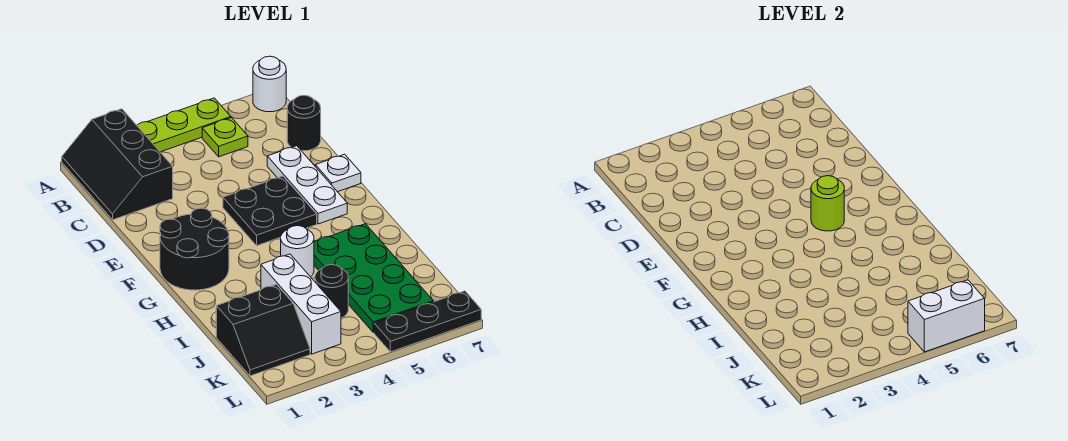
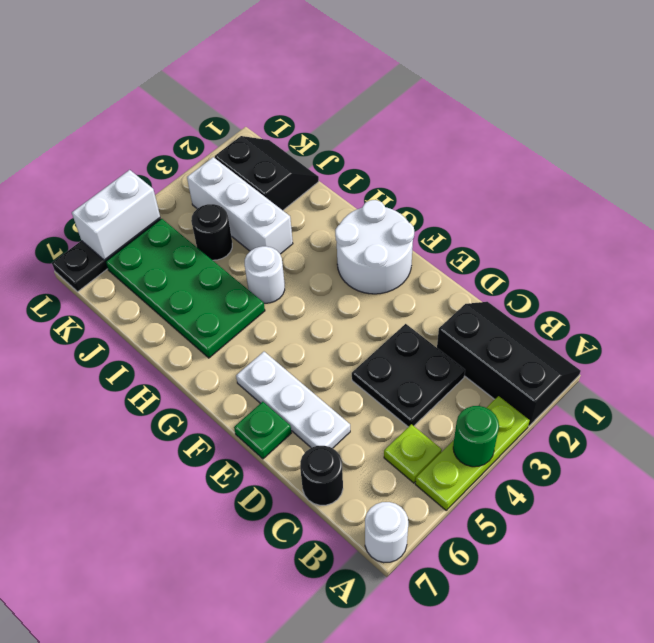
none -> green 1x1 round brick [453,406,499,467]
black 2x2 plate [223,176,317,246] -> black 2x2 plate moved to [352,324,465,427]
white 1x1 plate [315,154,361,192] -> green 1x1 plate [234,402,291,459]
black 2x2 round brick [160,208,229,290] -> white 2x2 round brick [335,200,414,294]
lime 1x1 round brick [811,176,844,231] -> none
black 2x2 slope [216,284,310,376] -> black 2x2 slope turned to [215,136,319,210]

